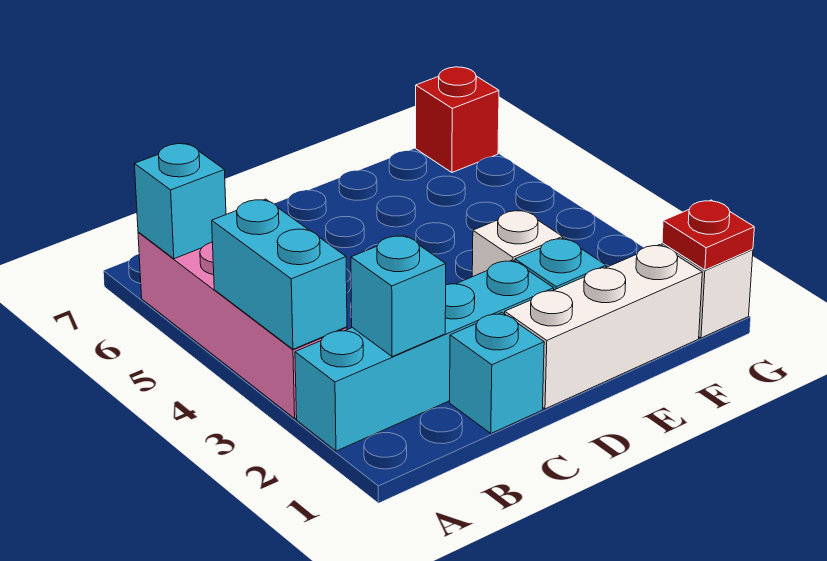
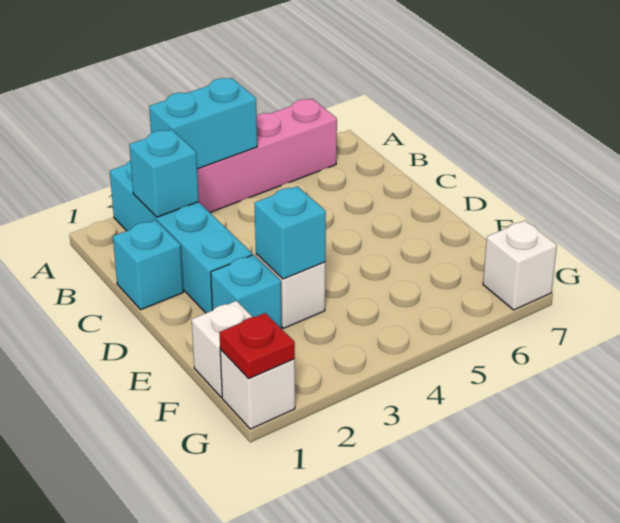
cyan 1x1 brick [135,143,226,259] -> cyan 1x1 brick moved to [255,186,326,279]
white 1x3 brick [505,245,702,409] -> white 1x1 brick [192,301,252,397]
red 1x1 brick [416,67,499,172] -> white 1x1 brick [483,220,557,310]

